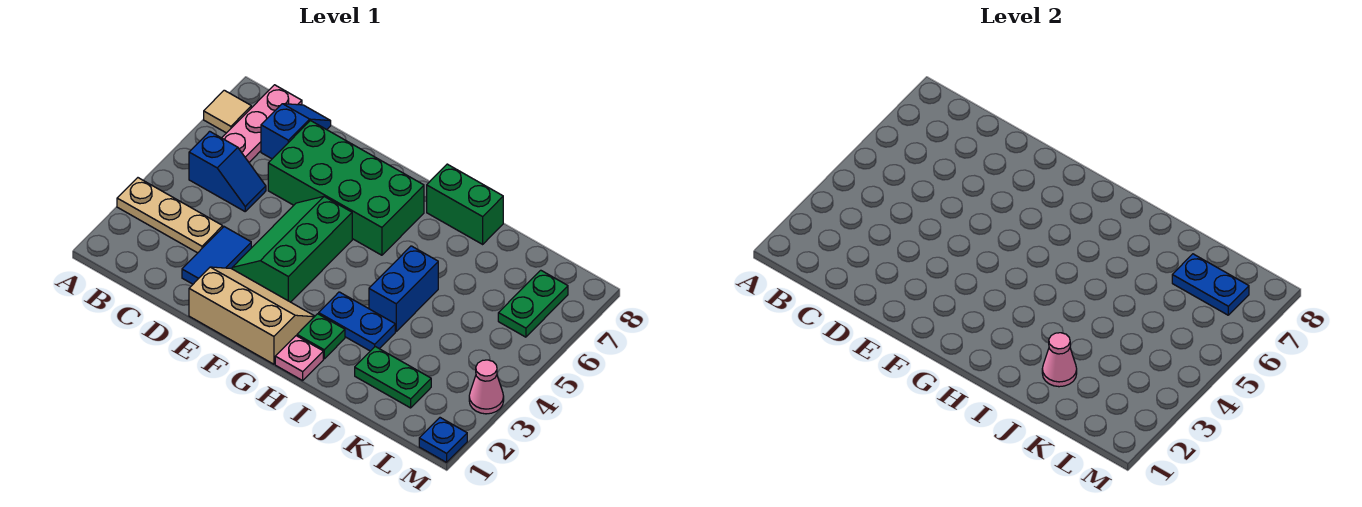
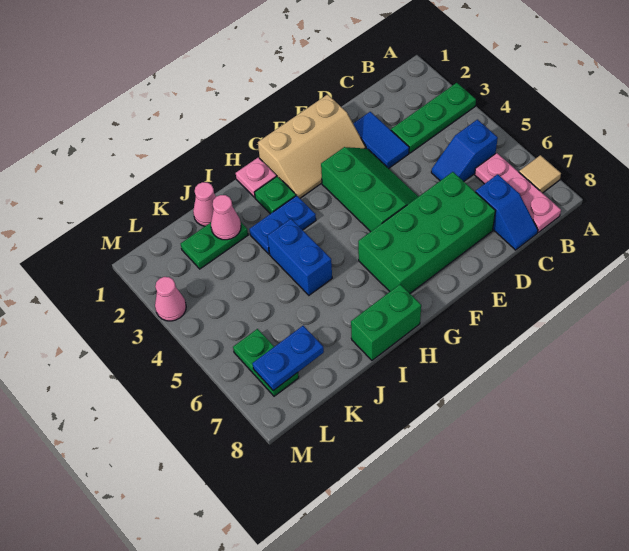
tan 1x3 plate [117,178,223,253] -> green 1x3 plate [391,83,476,153]
none -> pink 1x1 cone [193,182,216,226]
blue 1x1 plate [419,418,467,462] -> none

